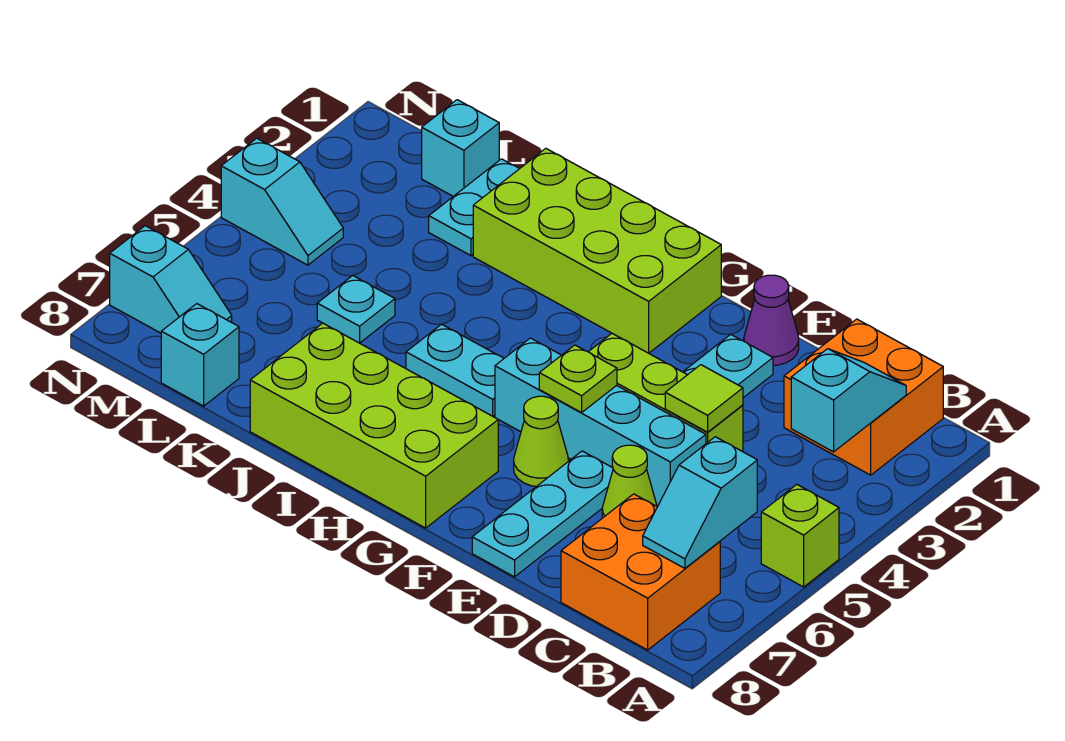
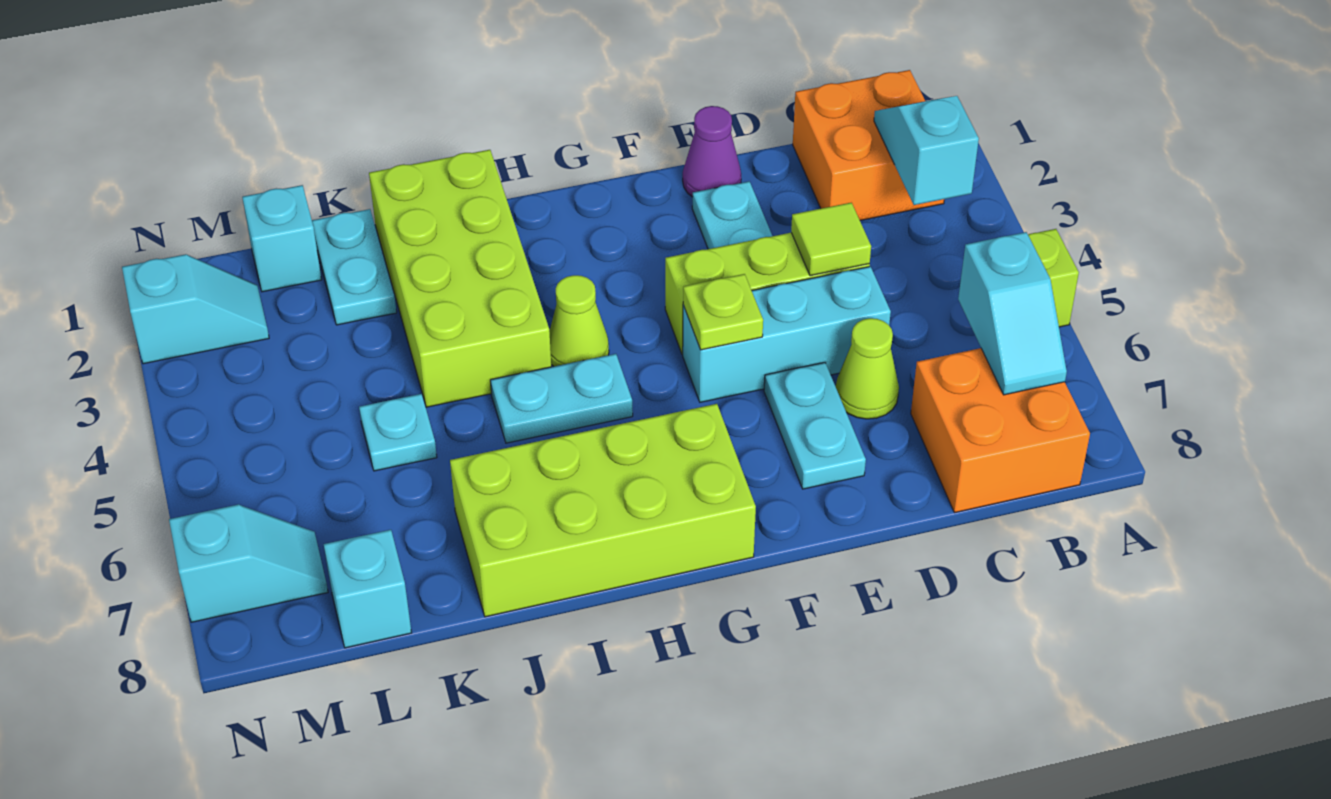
cyan 1x4 brick [495,338,706,507] -> cyan 1x3 brick [683,266,891,402]
cyan 1x3 plate [472,451,613,577] -> cyan 1x2 plate [764,362,866,489]
lime 1x1 cone [514,396,568,487] -> lime 1x1 cone moved to [549,275,609,366]
lime 2x4 brick [473,148,721,353] -> lime 2x4 brick turned to [369,150,551,407]
cyan 1x2 slope [221,138,343,265] -> cyan 1x2 slope moved to [122,254,269,364]

